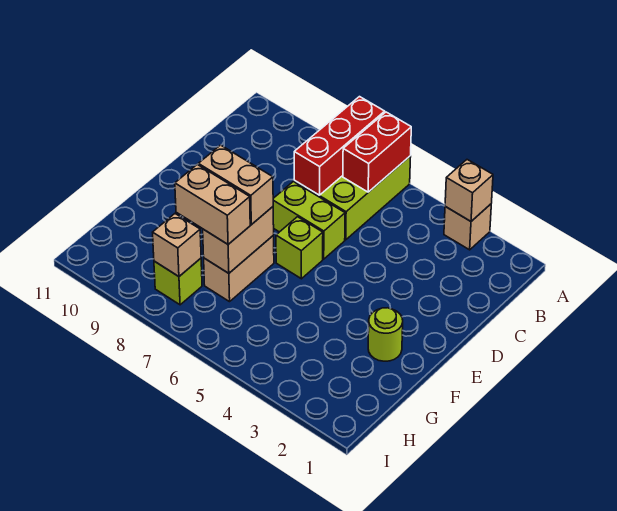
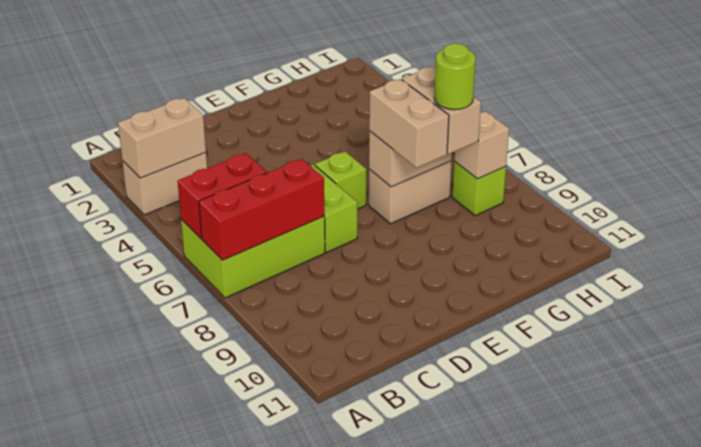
tan 1x1 brick [444,204,491,250] -> tan 1x2 brick [122,153,207,215]
tan 1x1 brick [445,160,493,221] -> tan 1x2 brick [118,98,206,178]
lime 1x1 round brick [368,308,403,361] -> lime 1x1 round brick moved to [434,43,476,110]

